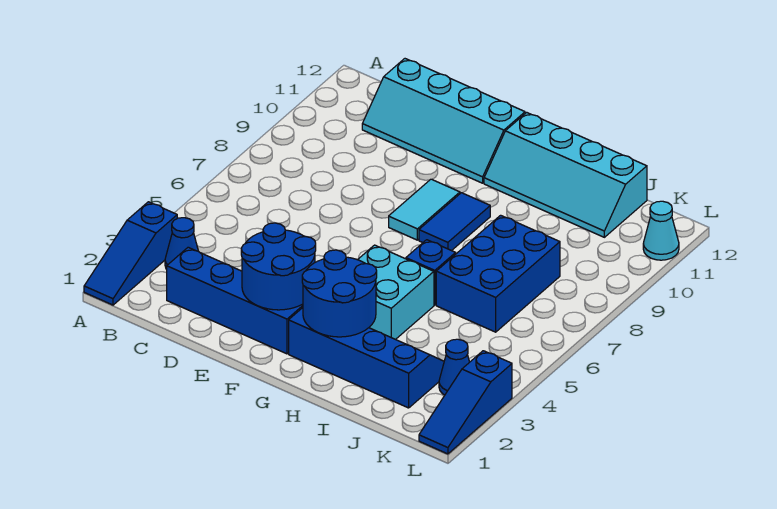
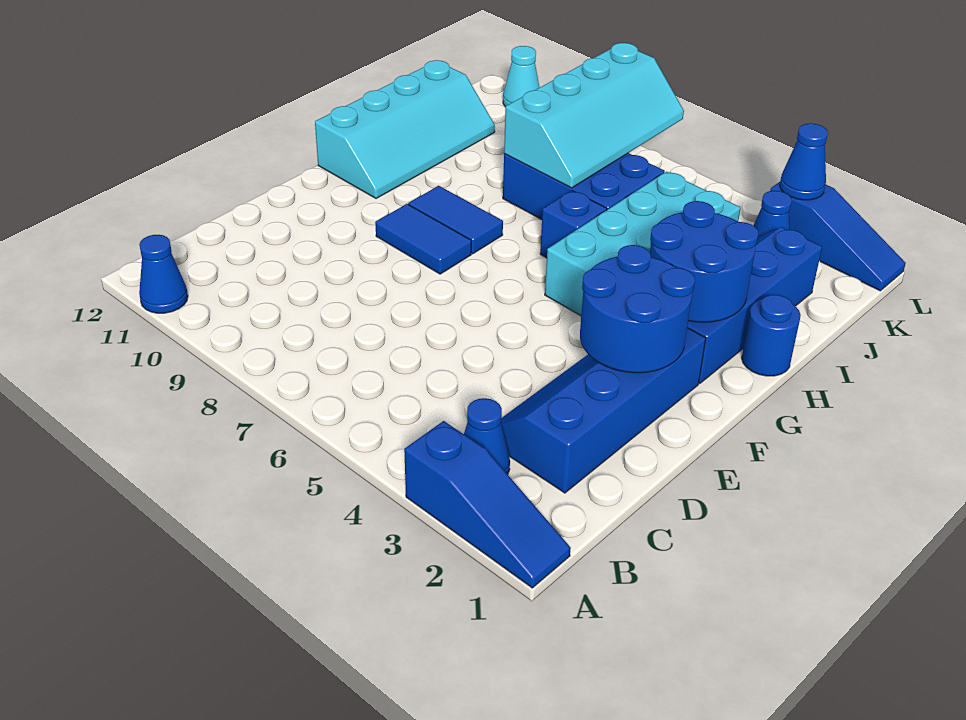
none -> blue 1x1 cone [139,235,188,313]
cyan 2x4 slope [362,59,525,183] -> cyan 2x4 slope moved to [504,43,684,188]
cyan 1x2 tile [389,179,460,240] -> blue 1x2 tile [375,204,471,274]
cyan 2x2 brick [358,245,434,340] -> cyan 2x4 brick [545,172,741,316]
none -> blue 1x1 round brick [742,295,801,376]
none -> blue 1x1 cone [780,123,828,200]

